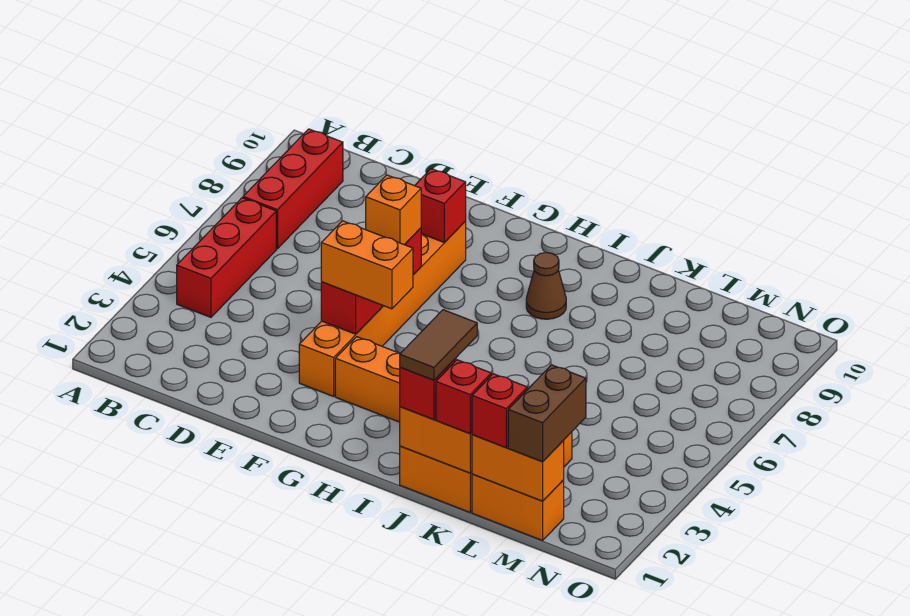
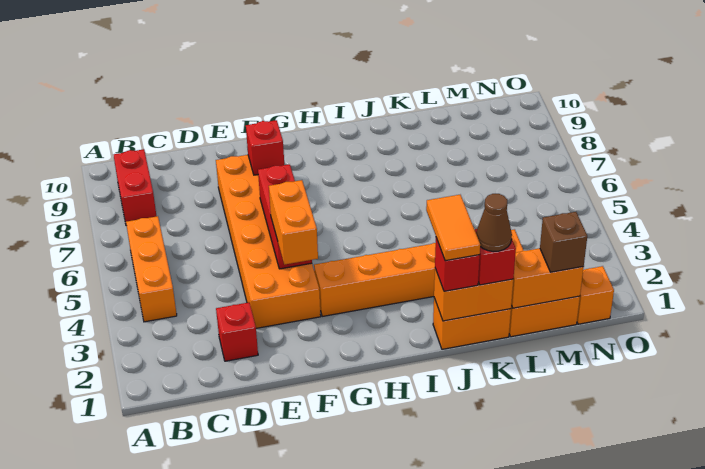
red 1x3 brick [177,198,276,317] -> orange 1x3 brick [126,216,177,322]
red 1x3 brick [243,129,343,249] -> red 1x2 brick [114,149,157,226]
orange 1x6 brick [299,222,466,396] -> orange 2x6 brick [216,155,321,328]
orange 1x2 brick [321,221,413,309] -> orange 1x2 brick turned to [269,180,318,265]
orange 1x1 brick [366,175,421,245] -> orange 1x1 brick moved to [577,266,614,324]
brown 1x1 cone [526,253,566,319] -> brown 1x1 cone moved to [476,194,512,252]
brown 1x2 tile [400,310,477,380] -> orange 1x2 tile [426,195,480,261]
red 1x1 brick [472,374,528,448] -> red 1x1 brick moved to [216,302,258,361]
brown 1x2 brick [508,365,586,462] -> brown 1x1 brick [540,212,587,272]

